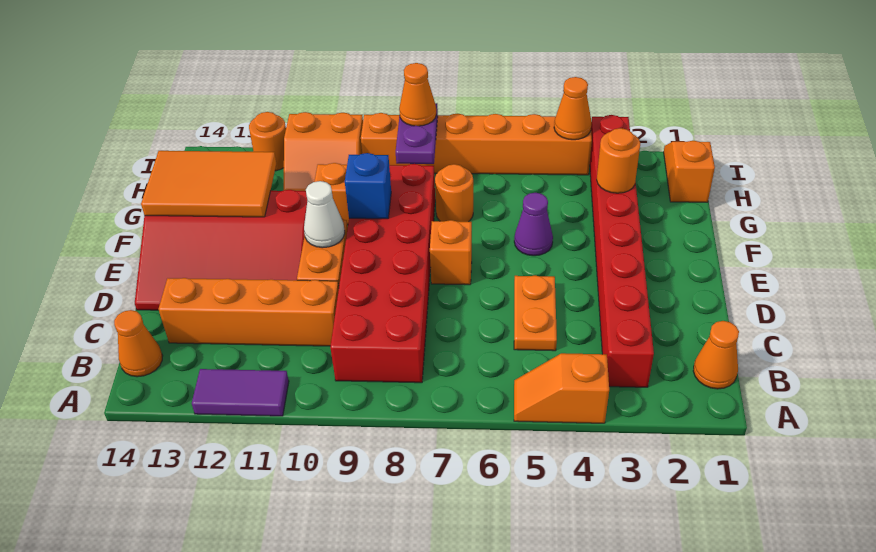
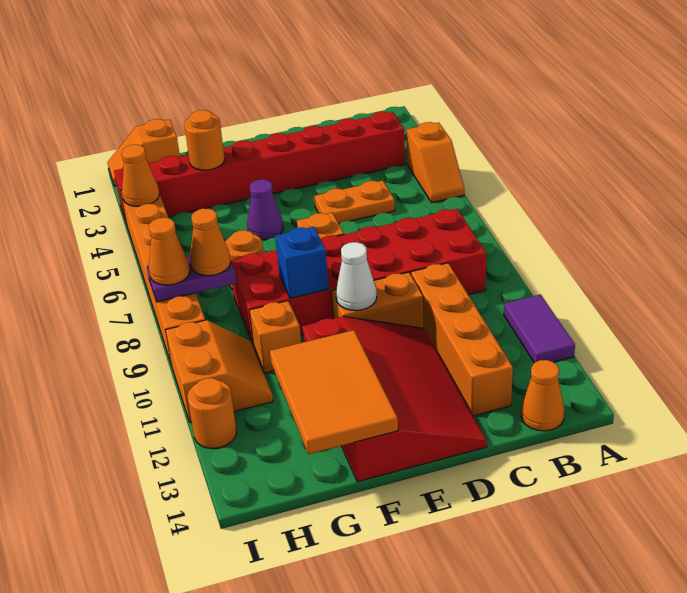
orange 1x1 cone [693,321,739,389] -> orange 1x1 cone moved to [190,208,231,276]

